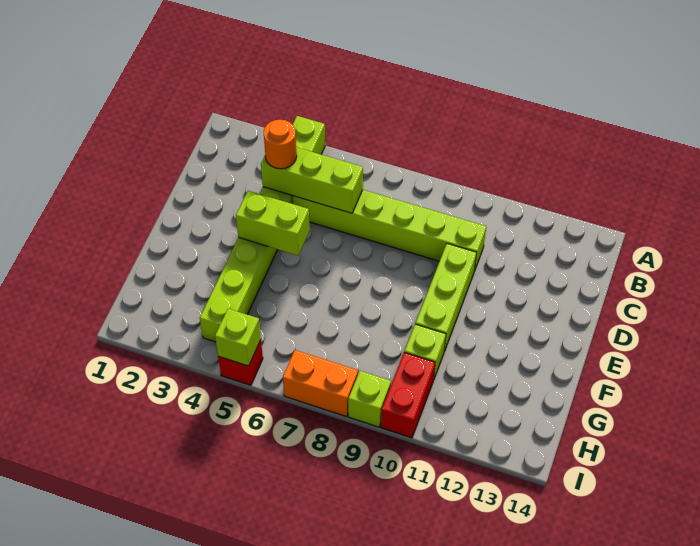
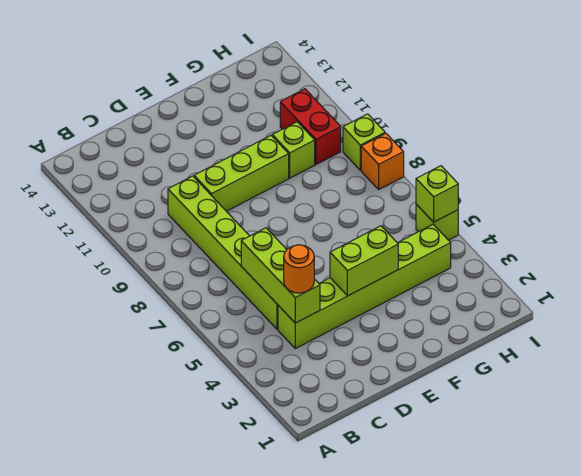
lime 1x8 brick [200,116,325,342] -> lime 1x6 brick [278,224,451,349]
lime 1x2 brick [236,191,310,256] -> lime 1x2 brick turned to [330,226,398,296]
red 1x2 brick [381,353,435,438] -> red 1x2 brick turned to [280,89,341,164]
red 1x1 brick [218,340,263,385] -> lime 1x1 brick [416,204,458,240]
orange 1x2 brick [283,350,358,417] -> orange 1x1 brick [361,133,404,189]

